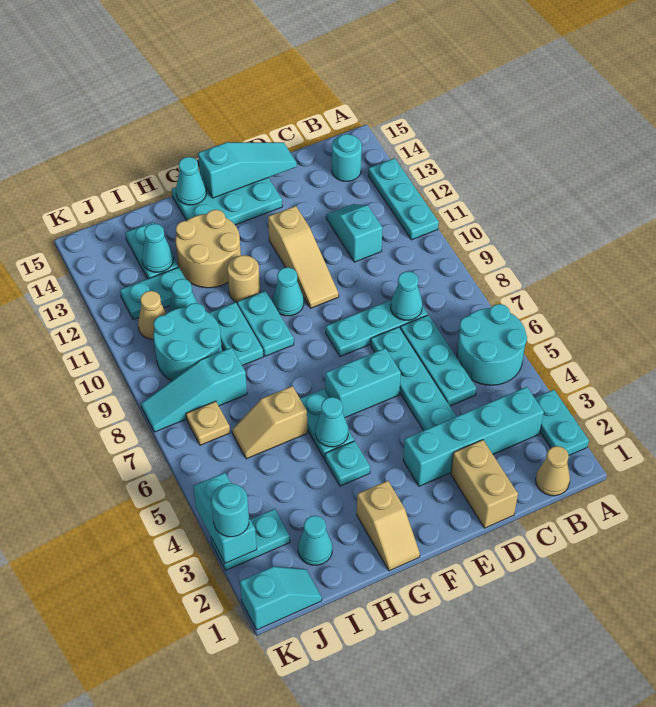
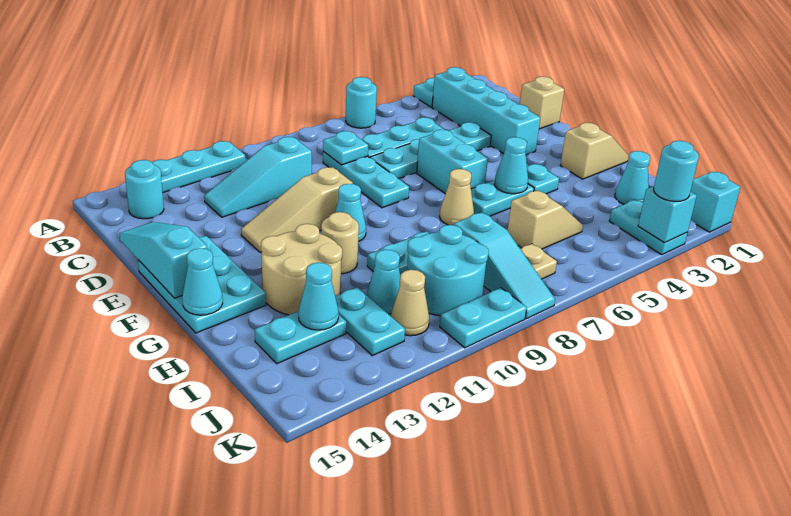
cyan 2x2 round brick [457,304,527,385] -> cyan 1x1 round brick [346,77,377,128]
tan 1x1 cone [536,446,570,496] -> tan 1x1 cone moved to [440,169,474,225]
cyan 1x1 cone [391,271,422,320] -> cyan 1x1 plate [323,131,368,165]
cyan 1x2 slope [326,204,383,262] -> cyan 1x3 slope [204,137,312,217]
tan 1x2 brick [451,440,518,528] -> tan 1x1 brick [520,77,564,129]
tan 1x3 slope [268,206,339,308] -> tan 1x3 slope turned to [241,167,353,253]
cyan 1x2 plate [237,291,294,356] -> cyan 1x2 plate moved to [440,288,527,348]
tan 1x2 slope [232,386,307,459] -> tan 1x2 slope turned to [508,191,583,249]
cyan 1x2 brick [193,473,257,563] -> cyan 1x1 brick [638,186,697,243]

